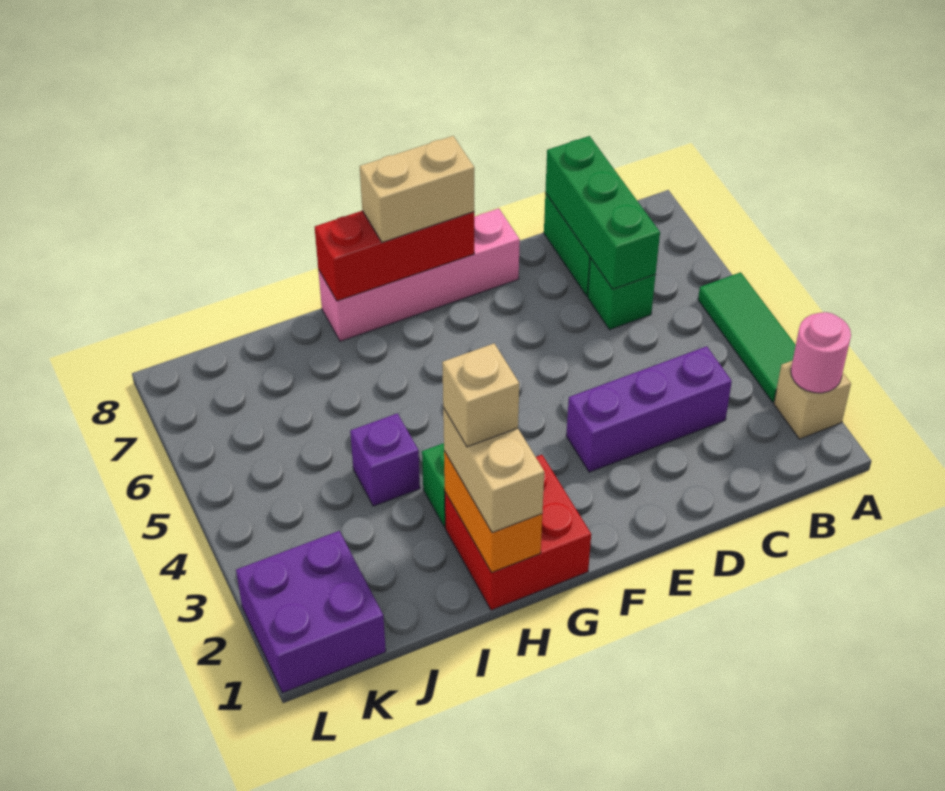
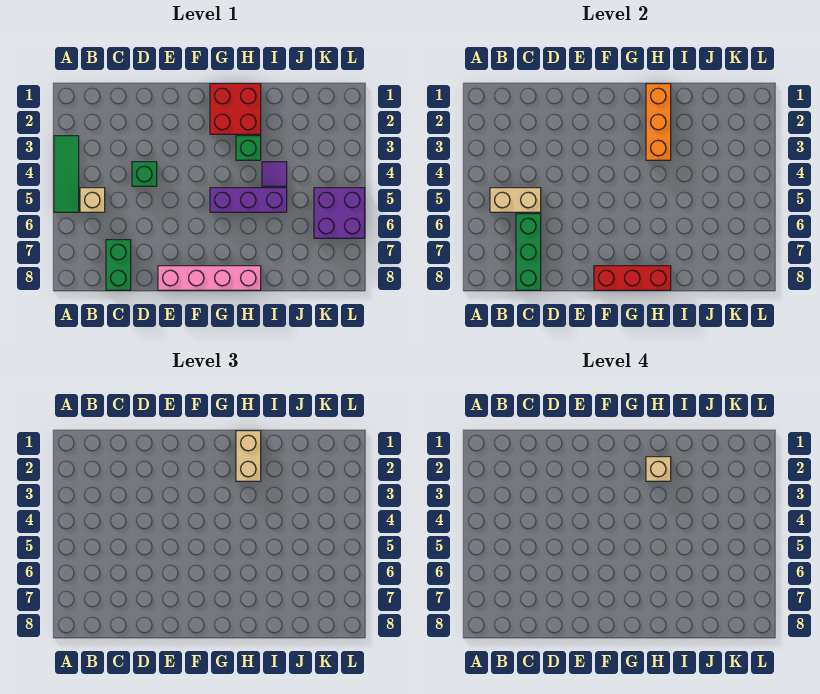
tan 1x1 brick [774,360,851,439] -> tan 1x1 brick moved to [80,188,105,212]
pink 1x1 round brick [791,312,851,393] -> none
purple 1x3 brick [566,346,732,472] -> purple 1x3 brick moved to [210,188,287,212]
green 1x1 brick [588,258,656,330] -> green 1x1 brick moved to [132,162,157,186]
tan 1x2 brick [360,136,474,242] -> tan 1x2 brick moved to [490,188,541,212]
orange 1x2 brick [444,451,542,572] -> orange 1x3 brick [646,84,671,160]
purple 1x1 brick [350,413,420,506] -> purple 1x1 tile [262,162,287,186]
purple 2x2 brick [236,531,386,693] -> purple 2x2 brick moved to [314,188,365,238]

